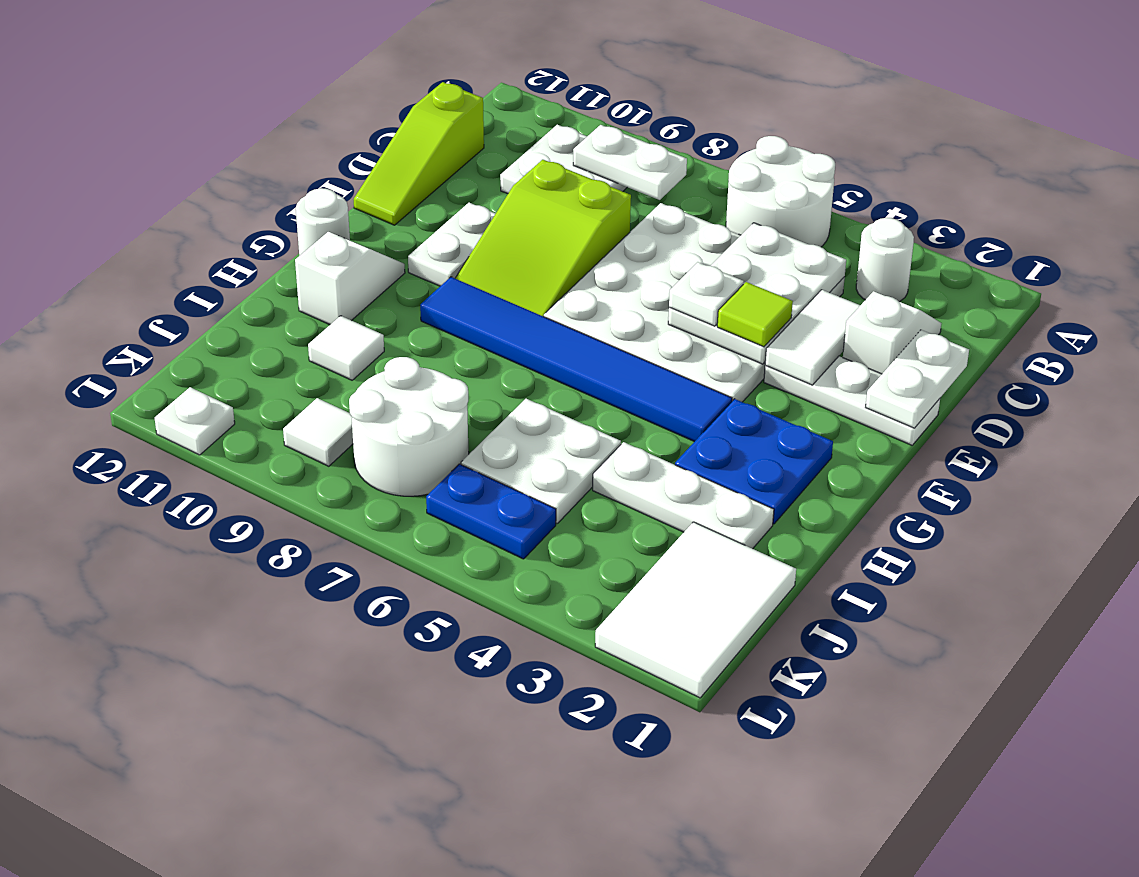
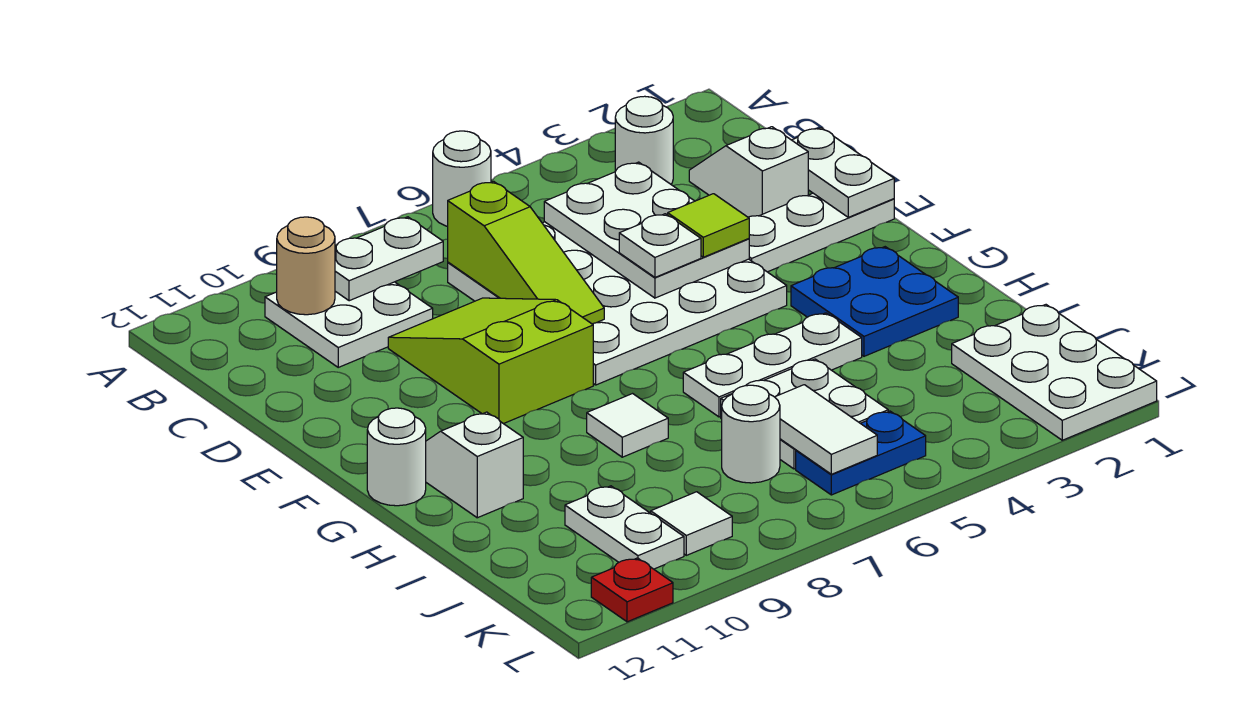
white 2x2 round brick [726,136,835,247] -> white 1x1 round brick [433,131,491,226]
none -> tan 1x1 round brick [277,217,335,315]
lime 1x3 slope [353,82,484,225] -> lime 1x3 slope moved to [448,181,604,324]
white 1x2 tile [765,290,860,385] -> white 1x2 tile moved to [775,385,877,474]
lime 2x3 slope [455,160,631,316] -> lime 2x3 slope turned to [388,298,593,424]
white 1x2 plate [408,203,496,286] -> white 1x2 plate moved to [565,486,684,569]
blue 1x6 tile [420,277,732,442] -> none
white 1x3 plate [593,442,774,549] -> white 1x3 plate moved to [683,313,862,417]
white 1x1 tile [308,316,384,380] -> white 1x1 tile moved to [587,394,668,457]
white 2x3 tile [595,522,796,698] -> white 2x3 plate [952,305,1157,440]
white 2x2 round brick [349,357,469,496] -> white 1x1 round brick [722,385,780,483]
white 1x1 plate [155,387,235,455] -> red 1x1 plate [591,558,673,622]

